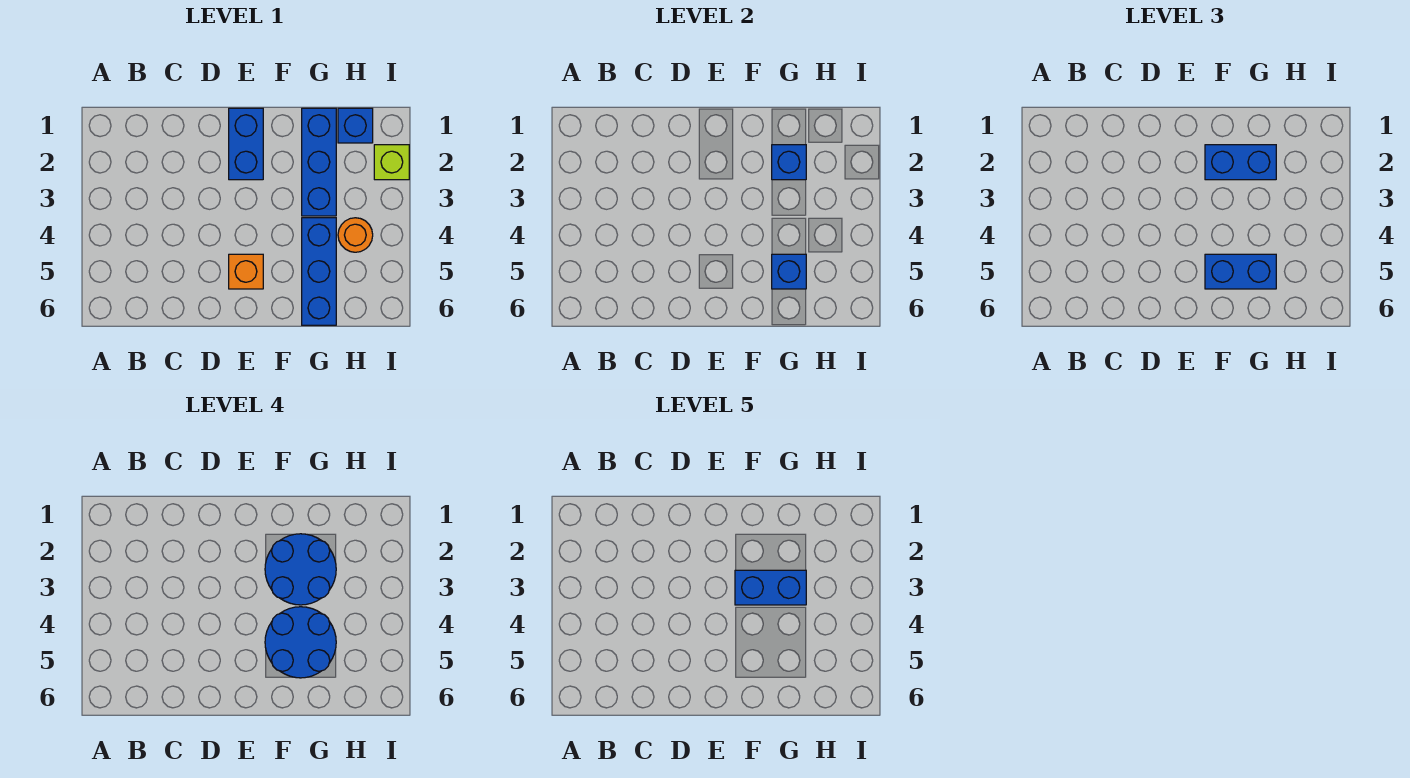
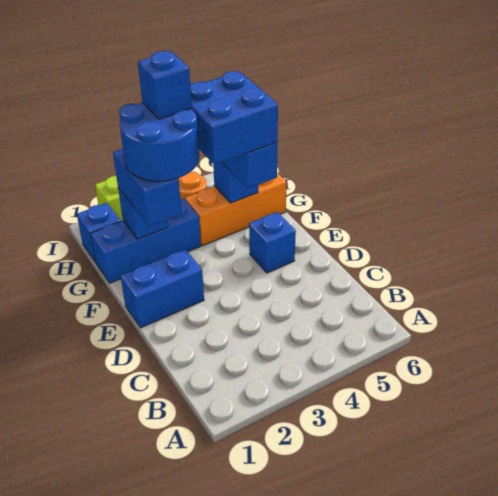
orange 1x1 brick [229,254,263,289] -> blue 1x1 brick [249,212,296,273]
blue 1x2 brick [735,570,806,605] -> blue 1x1 brick [138,51,192,119]
blue 2x2 round brick [265,607,336,678] -> blue 2x2 brick [190,71,278,165]
blue 1x3 brick [302,218,336,325] -> orange 1x3 brick [185,173,286,246]

